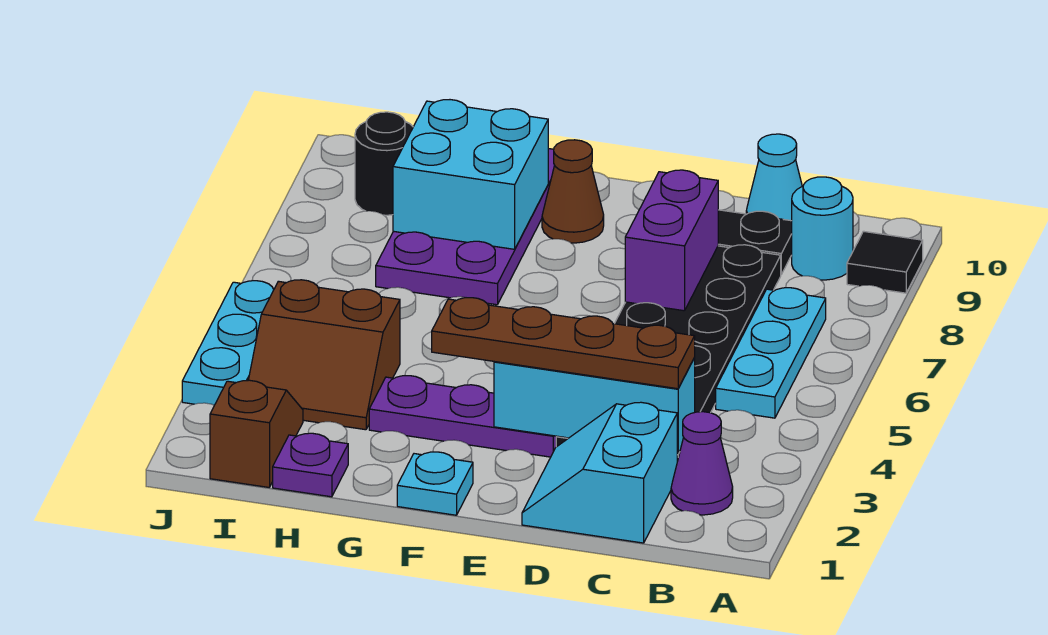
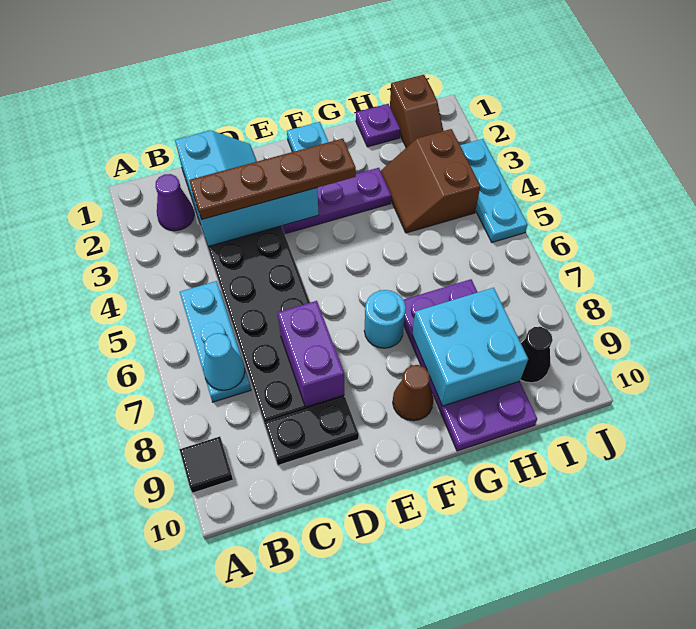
cyan 1x1 round brick [792,177,853,280] -> cyan 1x1 round brick moved to [364,290,406,348]
cyan 1x1 cone [746,134,802,221] -> cyan 1x1 cone moved to [203,333,245,390]
brown 2x2 slope [249,280,400,430] -> brown 2x2 slope turned to [381,129,480,233]
black 1x1 round brick [355,112,413,215] -> black 1x1 cone [521,327,553,383]

